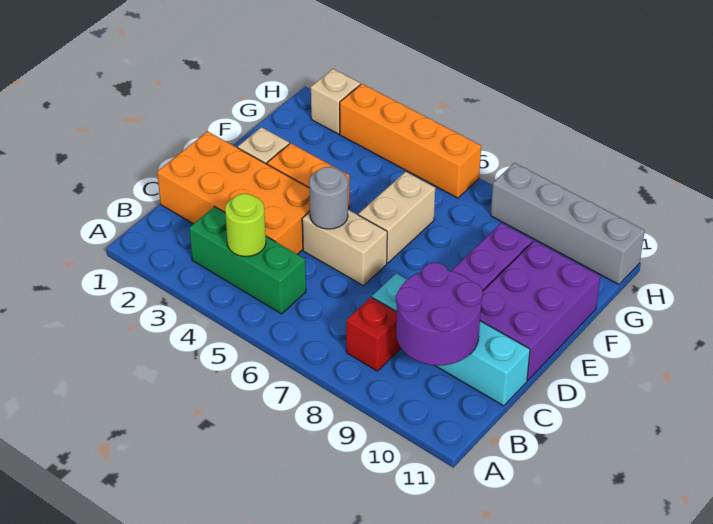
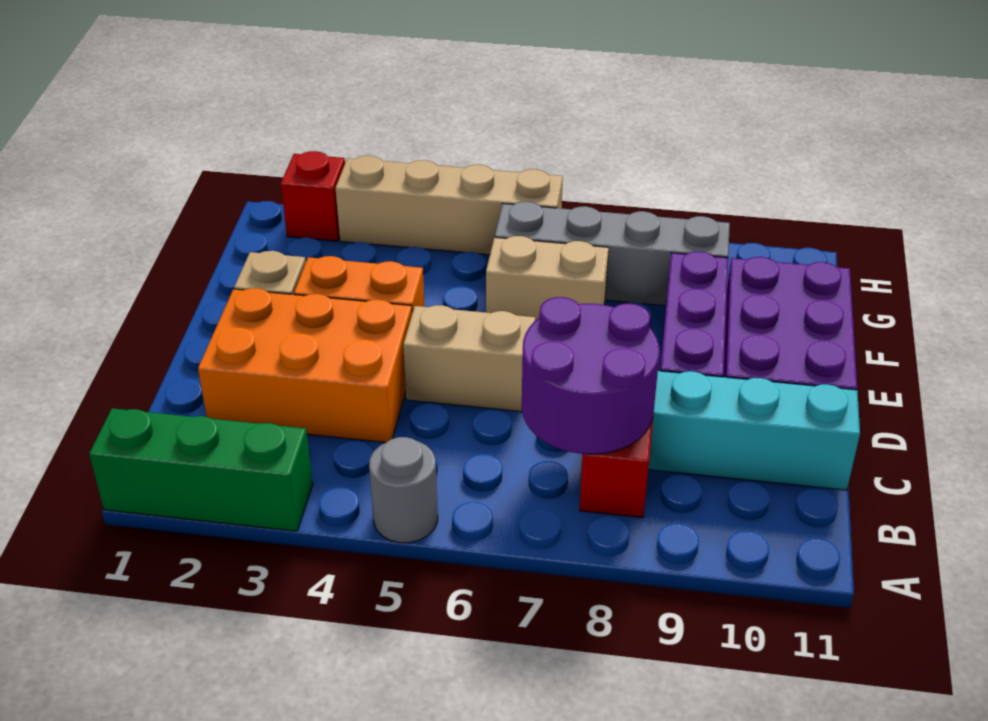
green 1x3 brick [189,207,306,314] -> green 1x3 brick moved to [89,408,313,531]
lime 1x1 round brick [225,194,266,257] -> none
purple 2x2 round brick [396,263,483,365] -> purple 2x2 round brick moved to [522,297,660,454]
orange 2x4 brick [157,131,310,254] -> orange 2x3 brick [198,288,412,443]
grey 1x1 round brick [309,167,348,229] -> grey 1x1 round brick moved to [369,437,438,543]
tan 1x2 brick [358,172,435,263] -> tan 1x2 brick turned to [486,236,609,321]
tan 1x1 brick [311,69,360,134] -> red 1x1 brick [281,151,345,241]
orange 1x4 brick [340,84,481,198] -> tan 1x4 brick [336,156,563,255]
grey 1x4 brick [491,163,645,284] -> grey 1x4 brick moved to [495,202,730,306]

